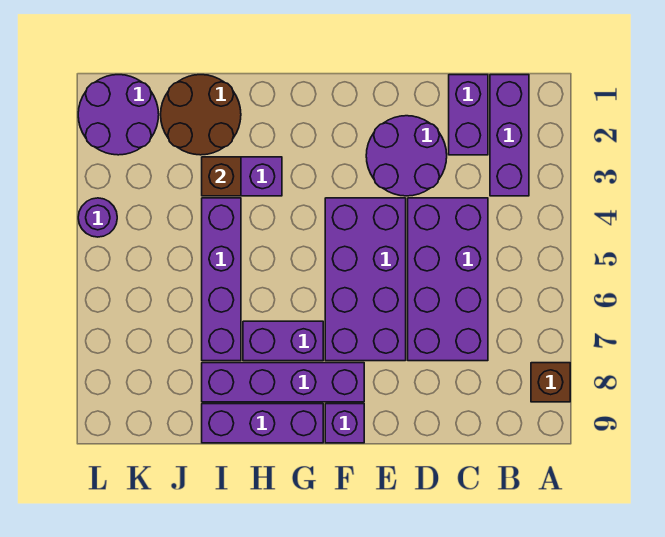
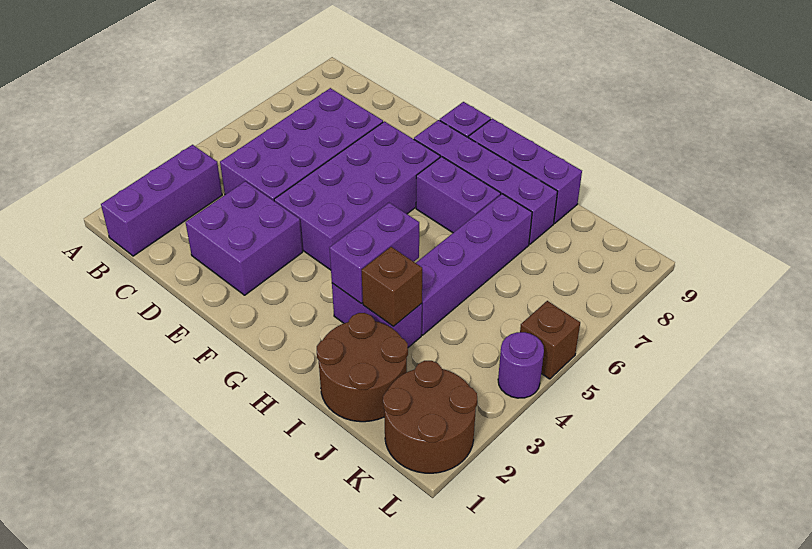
brown 1x1 brick [531,363,570,402] -> brown 1x1 brick moved to [520,301,580,379]
purple 1x2 brick [449,75,488,155] -> purple 1x2 brick moved to [330,203,419,303]
purple 2x2 round brick [366,116,447,196] -> purple 2x2 brick [186,181,303,295]
purple 2x2 round brick [78,75,159,155] -> brown 2x2 round brick [383,361,477,473]

